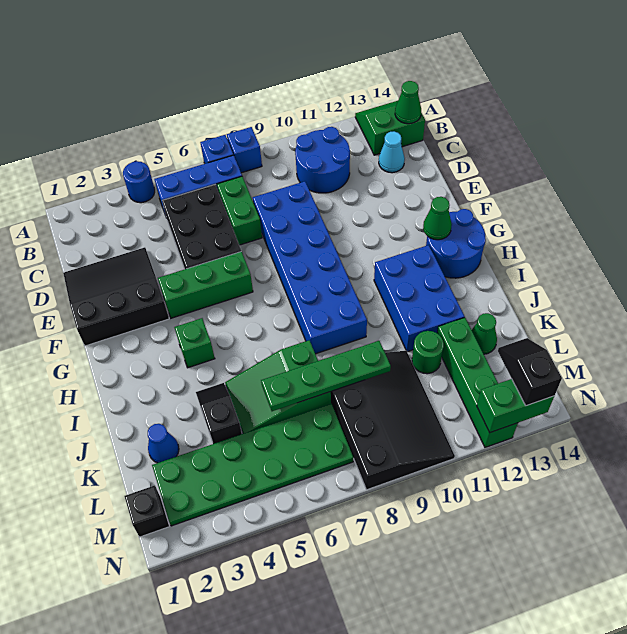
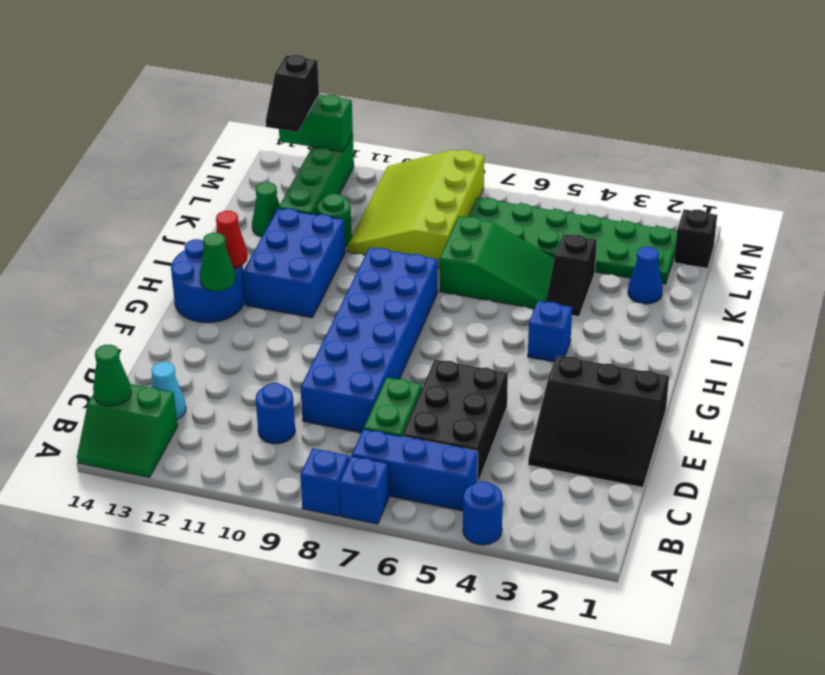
blue 2x2 round brick [295,127,350,193] -> blue 1x1 round brick [256,383,295,444]
green 1x3 brick [158,252,253,318] -> none
green 1x1 brick [174,318,215,368] -> blue 1x1 brick [528,301,572,362]
none -> red 1x1 cone [216,211,248,268]
green 1x4 plate [261,341,391,411] -> none
black 3x4 slope [331,351,455,490] -> lime 3x4 slope [347,150,484,268]

